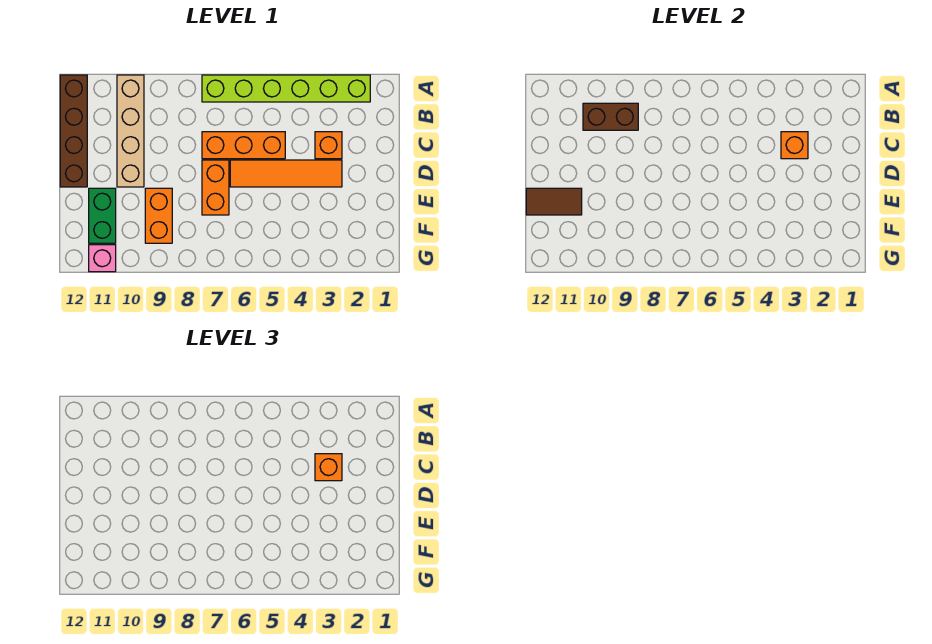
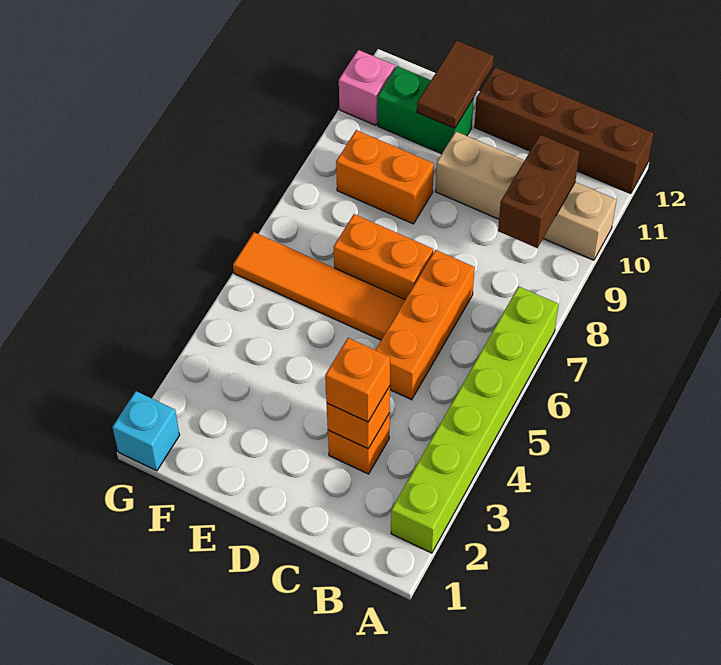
orange 1x4 tile [230,160,342,187] -> orange 1x4 tile turned to [233,232,405,340]
none -> cyan 1x1 brick [113,391,180,471]

